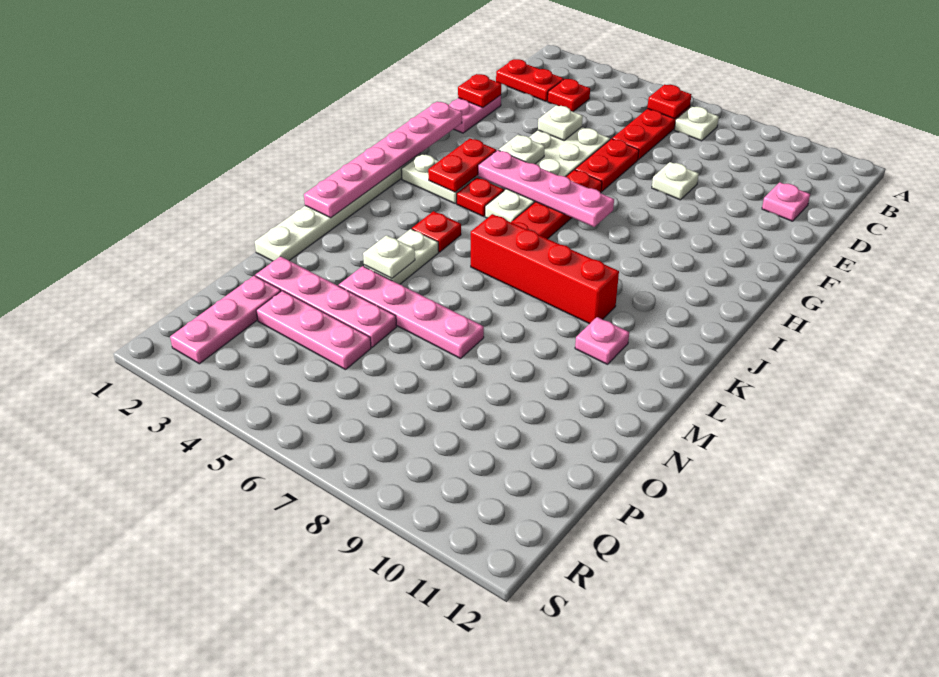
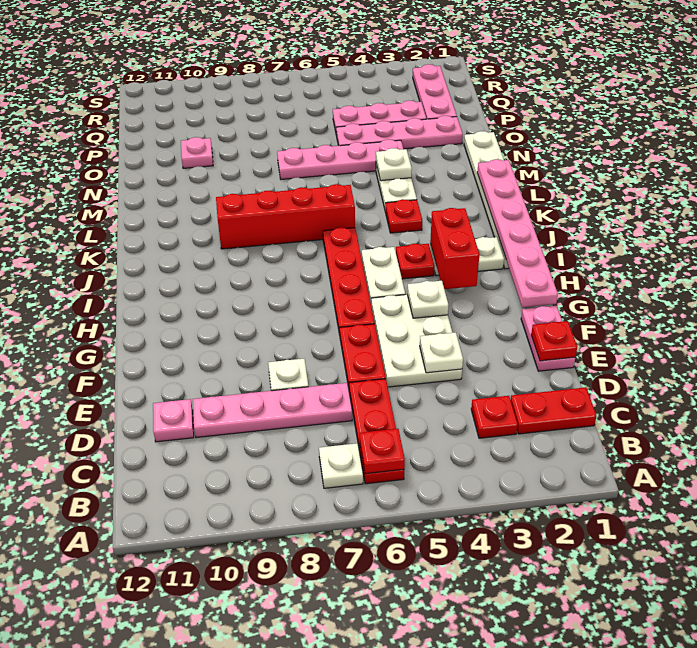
red 1x2 plate [428,139,496,192] -> red 1x2 brick [430,208,479,289]
pink 1x4 plate [478,150,614,227] -> pink 1x4 plate moved to [193,383,352,438]
pink 1x1 plate [575,317,629,364] -> pink 1x1 plate moved to [181,137,213,168]

